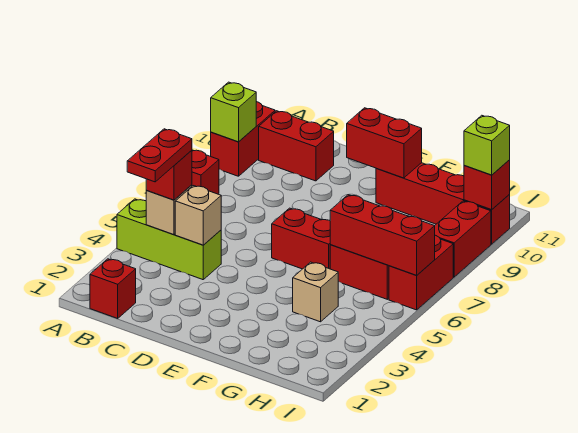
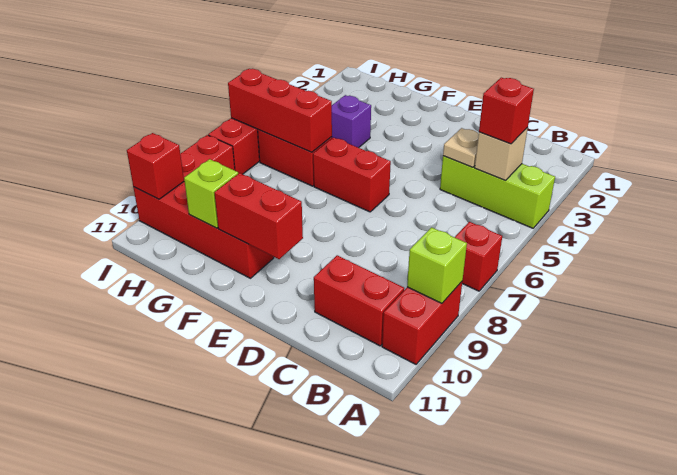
red 1x1 brick [90,259,136,318] -> none
red 1x2 plate [127,129,192,182] -> none
tan 1x1 brick [175,186,221,245] -> tan 1x1 plate [443,128,479,167]
tan 1x1 brick [293,262,338,322] -> purple 1x1 brick [332,95,371,148]
lime 1x1 brick [464,115,510,175] -> lime 1x1 brick moved to [184,159,238,228]

